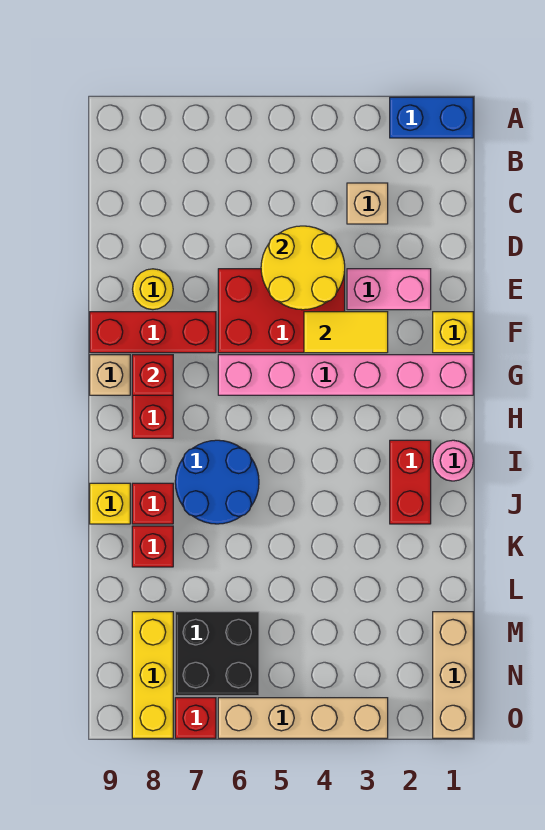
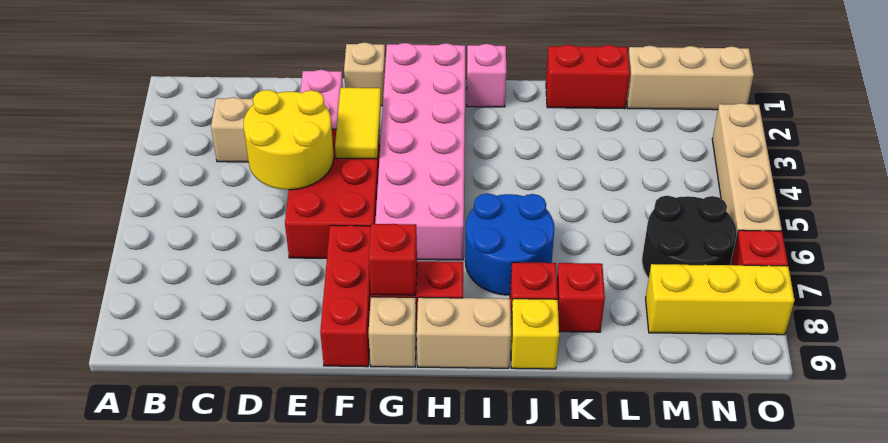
blue 1x2 brick [390,97,473,138] -> none
yellow 1x1 round brick [133,269,173,310] -> none
yellow 1x1 brick [433,312,473,353] -> tan 1x1 brick [344,42,385,106]
pink 1x6 brick [218,355,473,395] -> pink 2x6 brick [375,43,465,260]
none -> tan 1x2 brick [417,297,511,368]
pink 1x1 round brick [433,440,473,481] -> pink 1x1 brick [467,44,506,107]
red 1x2 brick [390,440,431,524] -> red 1x2 brick moved to [546,45,630,109]
black 2x2 brick [175,612,259,696] -> black 2x2 round brick [642,196,737,279]

